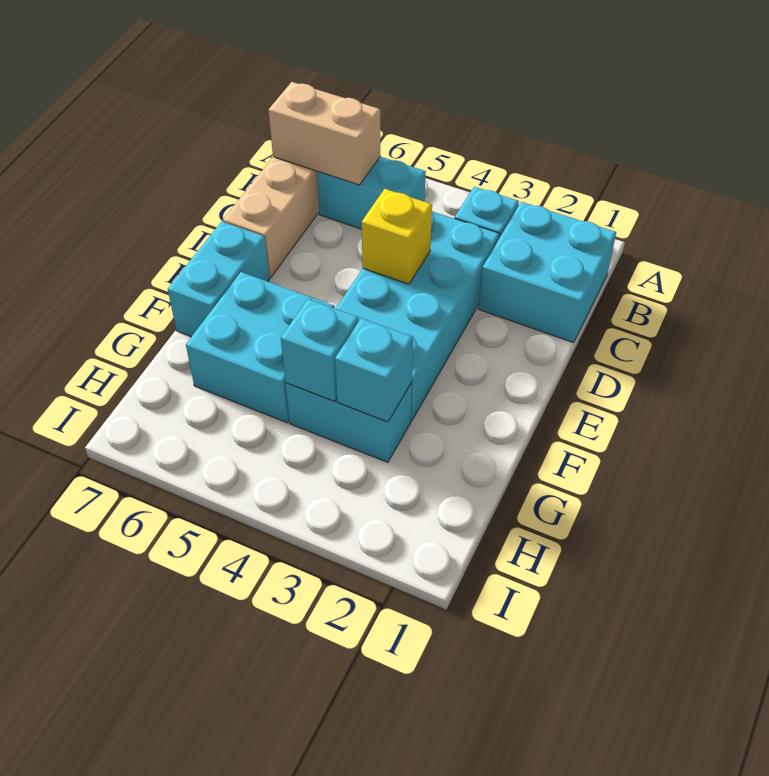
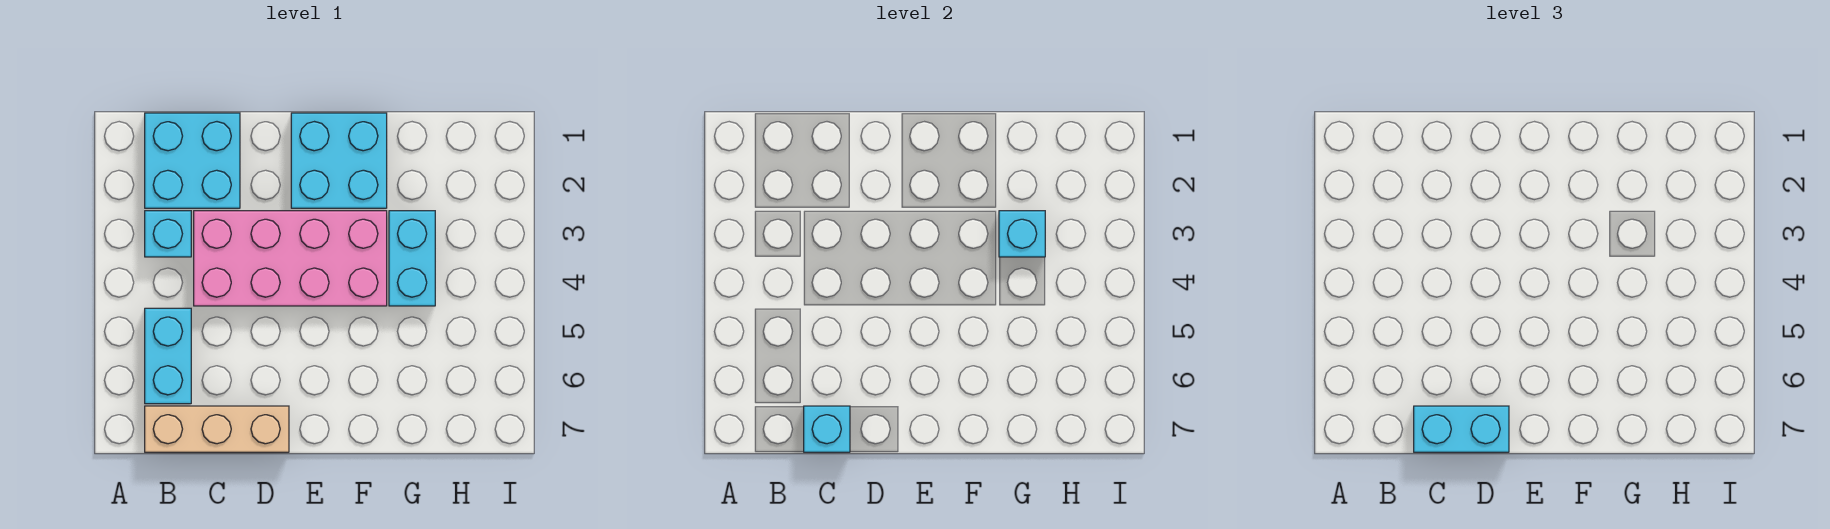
tan 1x2 brick [269,82,381,185] -> none
cyan 2x4 brick [336,211,499,421] -> pink 2x4 brick [194,211,387,306]
yellow 1x1 brick [362,189,432,284] -> none
cyan 1x2 brick [168,221,270,337] -> cyan 1x2 brick moved to [1414,406,1509,452]
cyan 2x2 brick [186,272,335,423] -> cyan 2x2 brick moved to [291,113,387,208]
cyan 1x1 brick [281,299,359,401] -> cyan 1x1 brick moved to [804,406,850,452]

